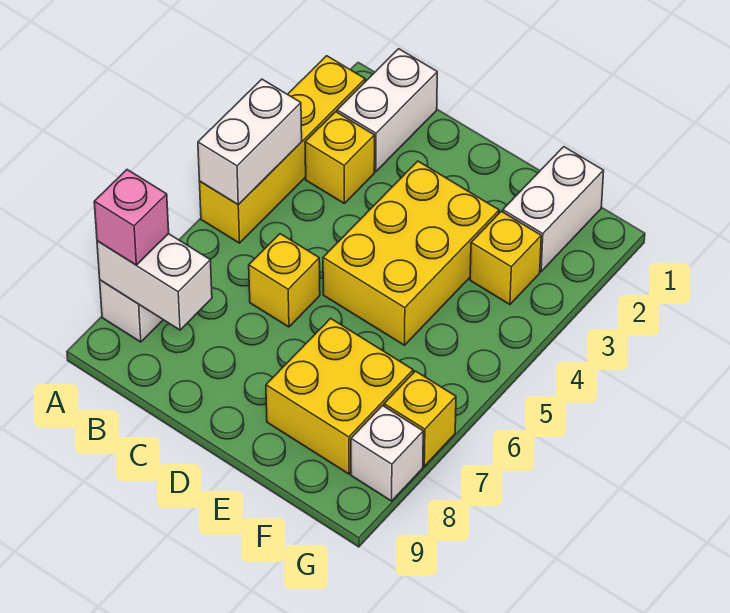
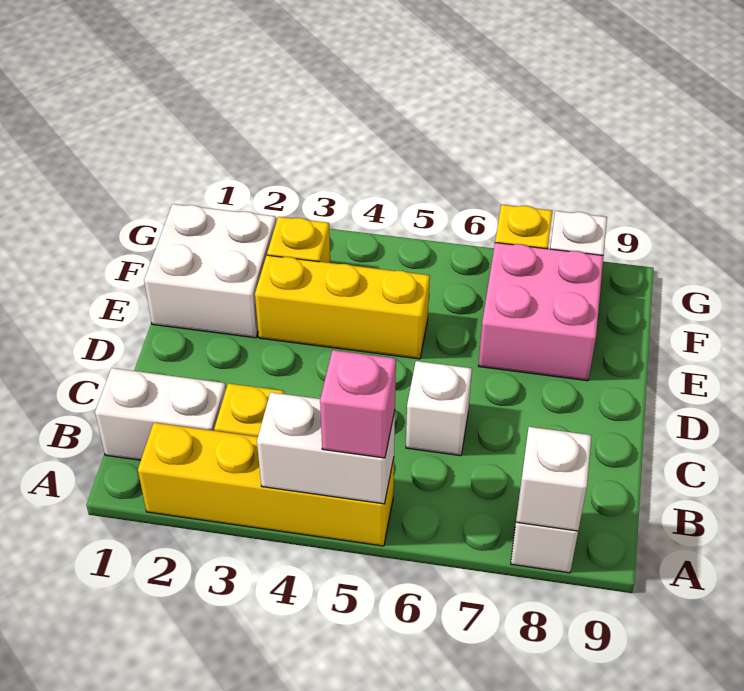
white 1x2 brick [97,234,212,330] -> white 1x1 brick [516,427,592,531]
pink 1x1 brick [94,170,169,265] -> pink 1x1 brick moved to [320,350,396,458]
yellow 1x1 brick [249,234,320,327] -> white 1x1 brick [406,361,472,456]
yellow 2x3 brick [323,161,499,345] -> yellow 1x3 brick [255,255,430,359]
yellow 2x2 brick [266,318,413,474] -> pink 2x2 brick [479,243,604,381]
white 1x2 brick [503,147,604,271] -> white 2x2 brick [144,204,276,338]

